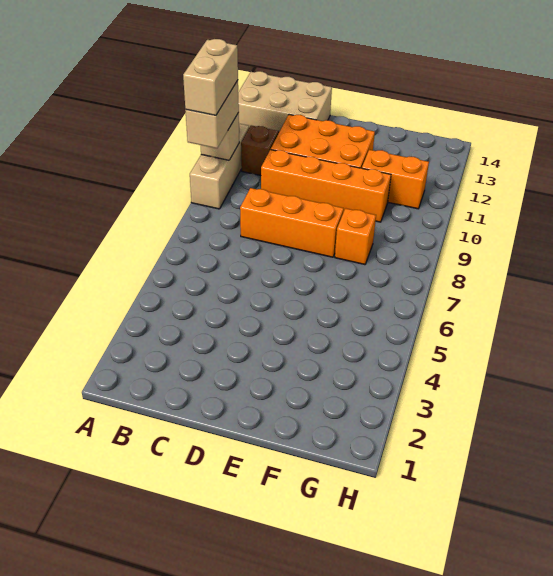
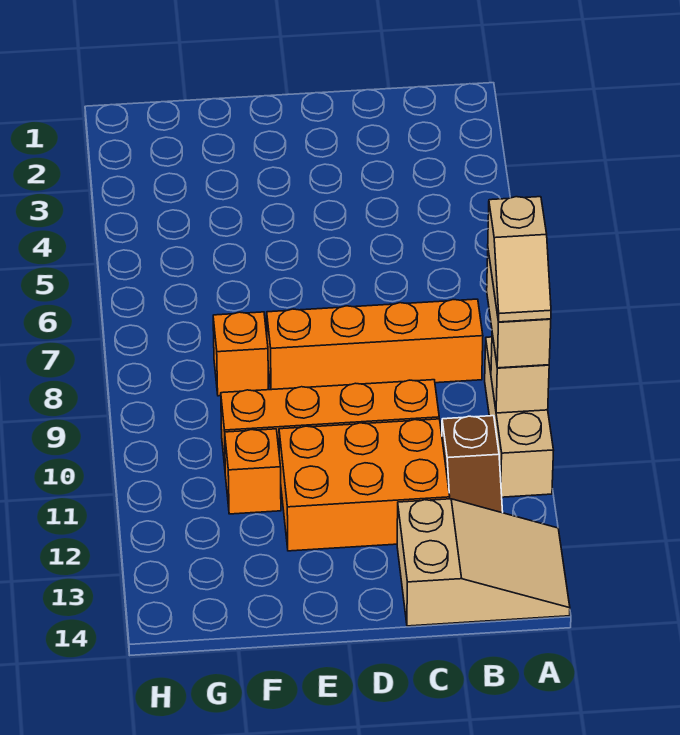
tan 1x2 brick [183,39,238,115] -> tan 1x2 slope [488,197,551,322]
tan 2x3 brick [238,71,332,132] -> tan 2x3 slope [397,499,570,626]
orange 1x3 brick [240,188,344,257] -> orange 1x4 brick [267,299,483,390]
orange 1x2 brick [362,150,429,209] -> orange 1x1 brick [225,429,281,514]

